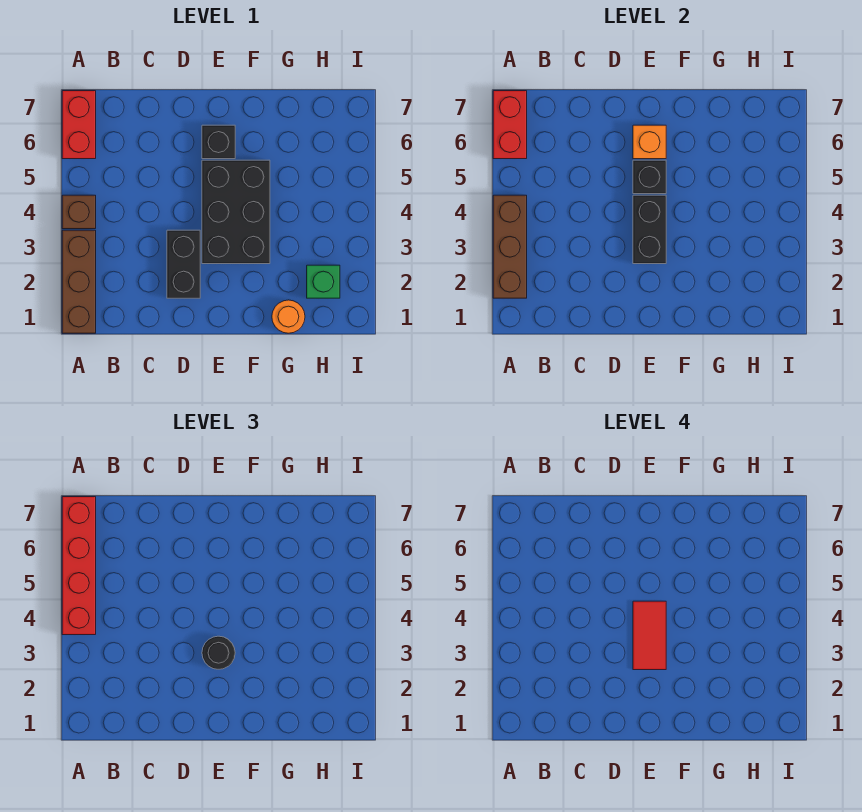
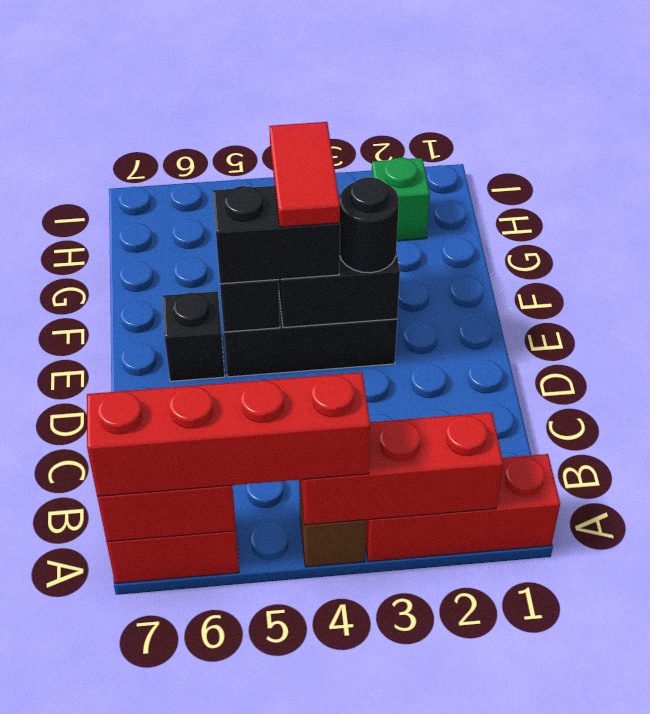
brown 1x3 brick [62,230,96,333] -> red 1x3 brick [366,454,560,562]
brown 1x3 brick [493,195,527,298] -> red 1x3 brick [300,412,503,525]
black 1x2 brick [167,230,200,298] -> black 1x2 brick moved to [213,186,340,284]
red 1x2 tile [633,601,666,670] -> red 1x2 tile turned to [269,122,340,227]
orange 1x1 brick [633,125,666,159] -> none
orange 1x1 round brick [272,300,305,333] -> none

